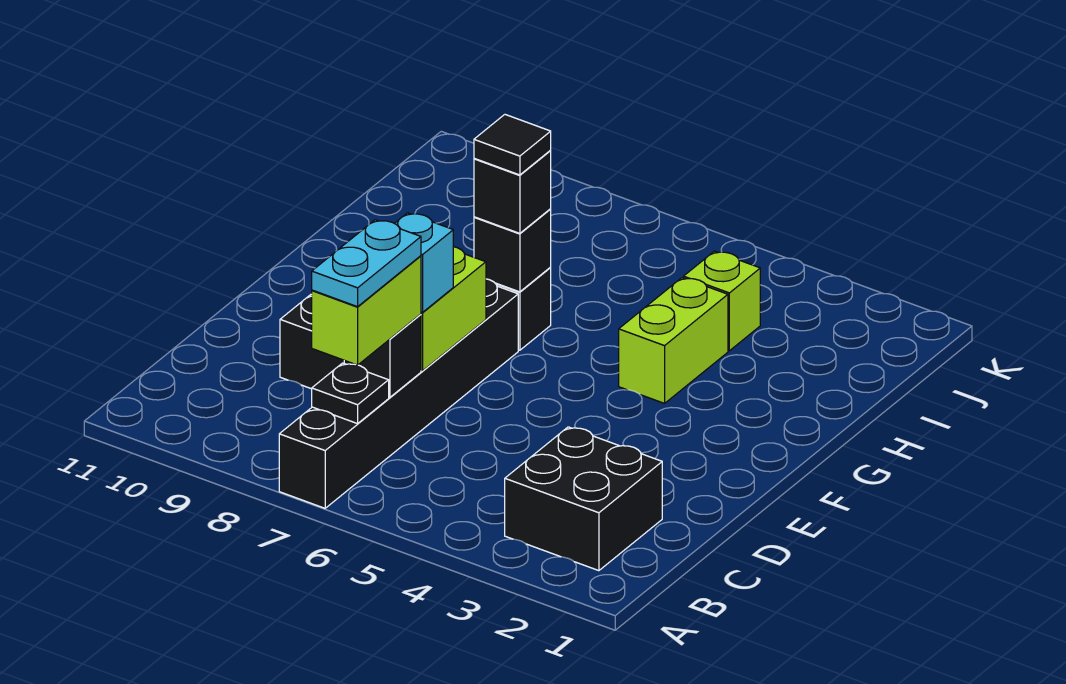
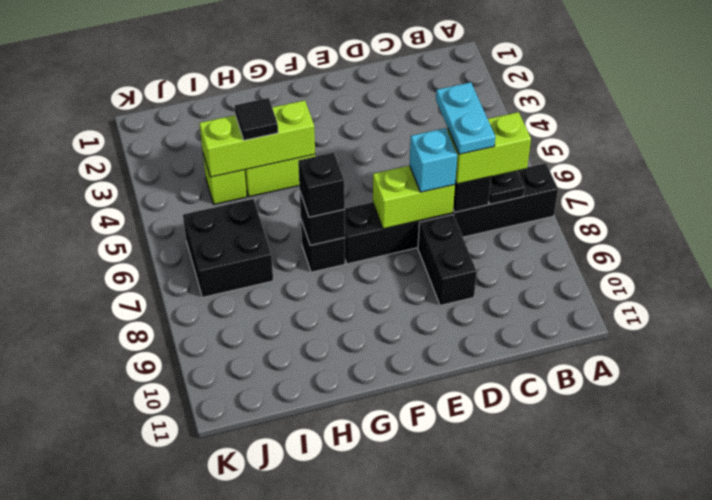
black 2x2 brick [505,427,662,571] -> black 2x2 brick moved to [183,199,273,297]
cyan 1x2 plate [312,220,421,307] -> cyan 1x2 plate turned to [436,82,495,154]
none -> lime 1x3 brick [199,100,315,177]
black 1x1 tile [474,115,551,175] -> black 1x1 tile moved to [235,98,278,140]

